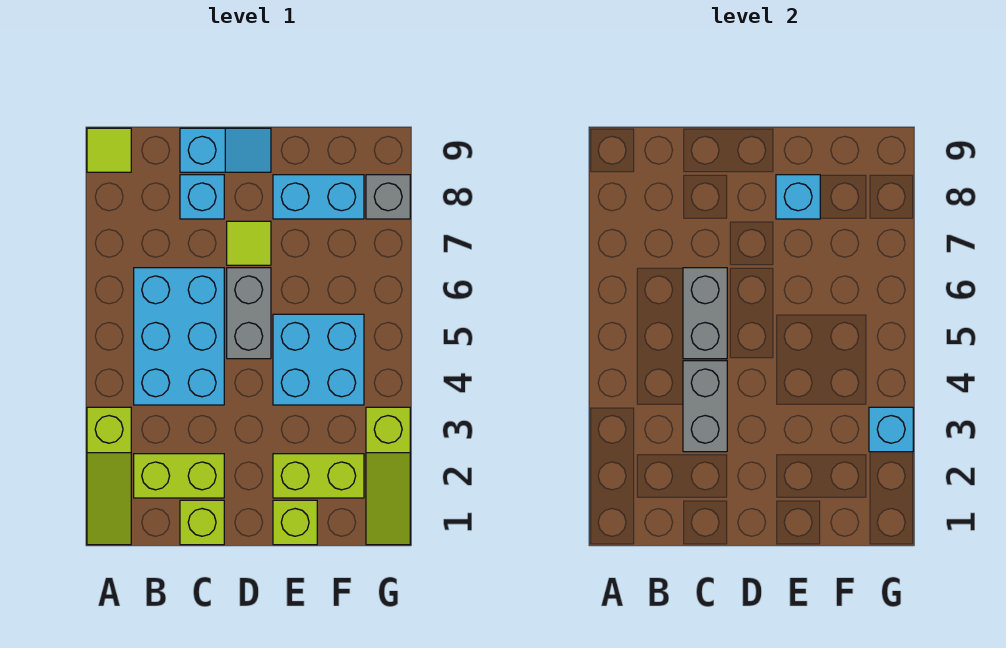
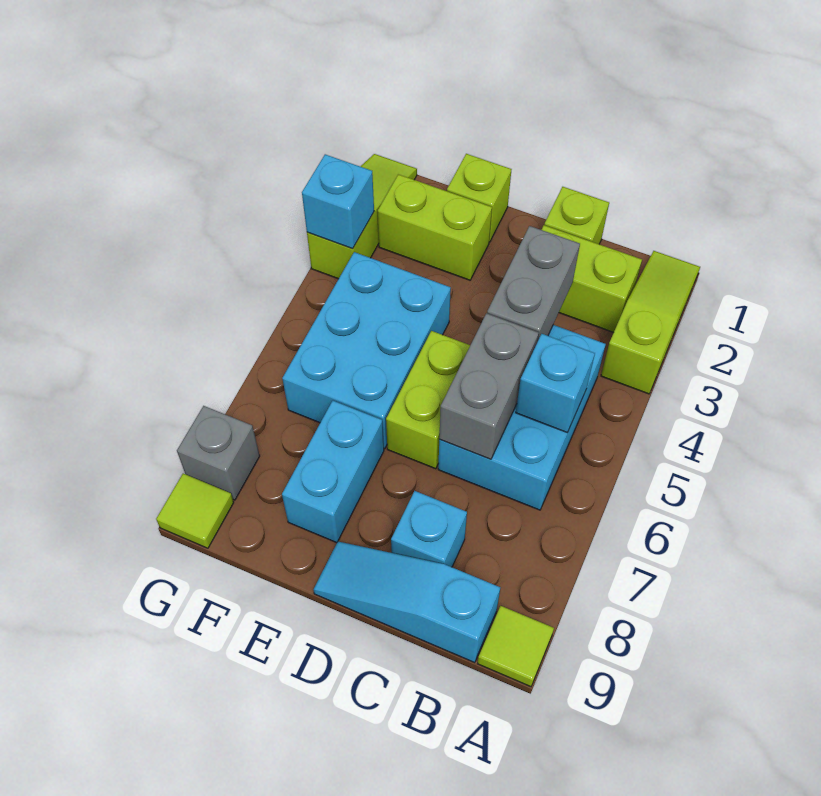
cyan 1x2 slope [180,128,271,172] -> cyan 1x3 slope [314,542,500,663]
grey 1x2 brick [227,268,271,359] -> lime 1x2 brick [386,331,470,469]
lime 1x1 tile [227,221,271,265] -> lime 1x1 tile moved to [156,474,234,548]
cyan 2x2 brick [273,314,364,405] -> cyan 2x3 brick [282,252,451,448]
cyan 1x2 brick [273,175,364,219] -> cyan 1x2 brick turned to [282,401,384,543]
cyan 1x1 brick [776,175,820,219] -> cyan 1x1 brick moved to [516,334,595,432]

